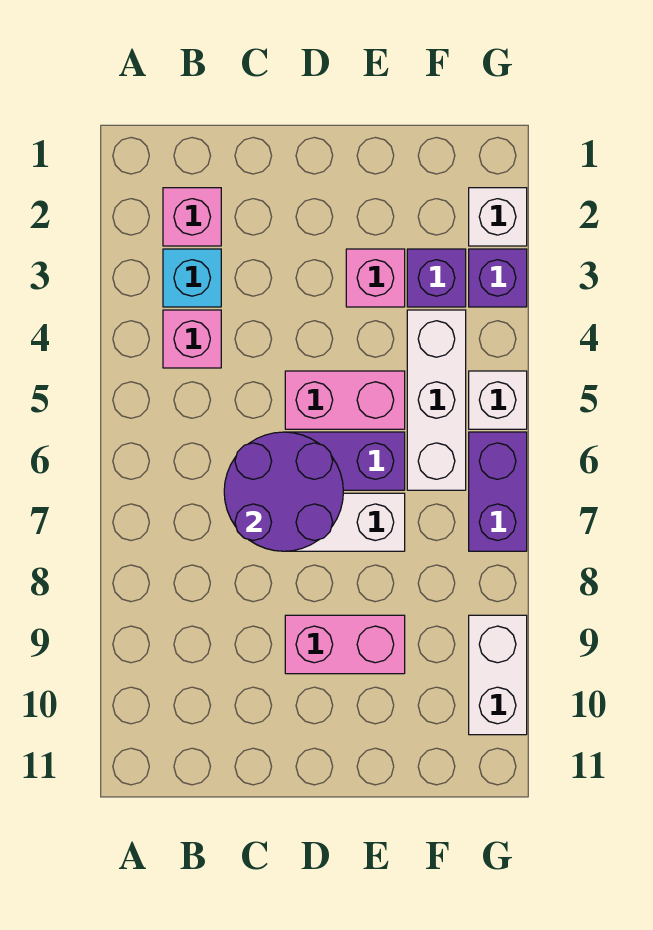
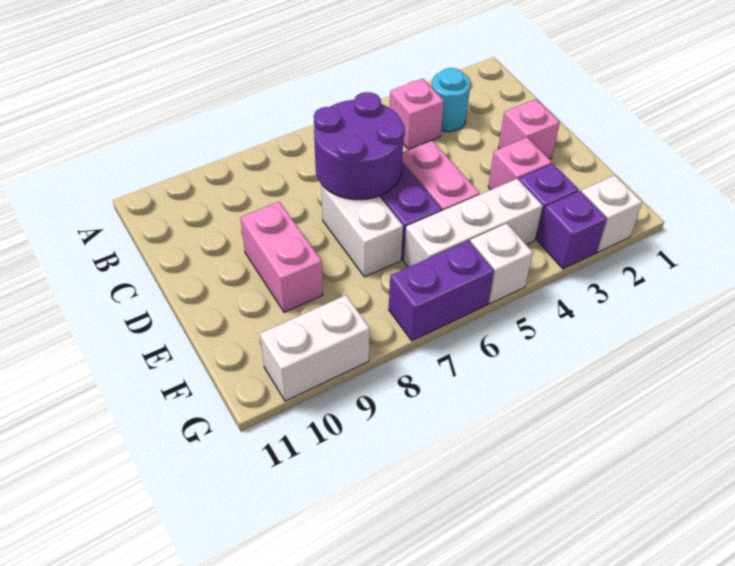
pink 1x1 brick [163,188,221,246] -> pink 1x1 brick moved to [498,99,560,159]
cyan 1x1 brick [163,249,221,307] -> cyan 1x1 round brick [432,68,470,132]

